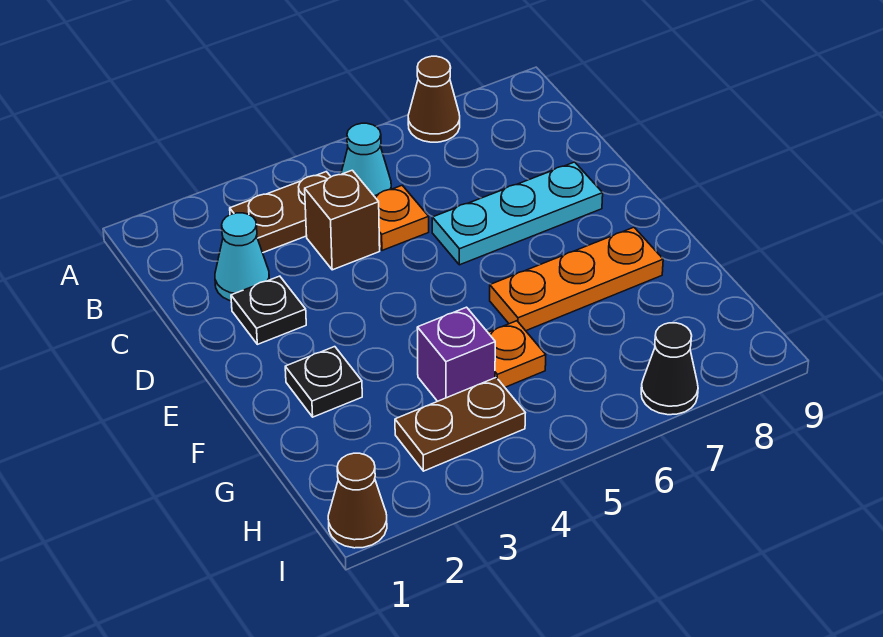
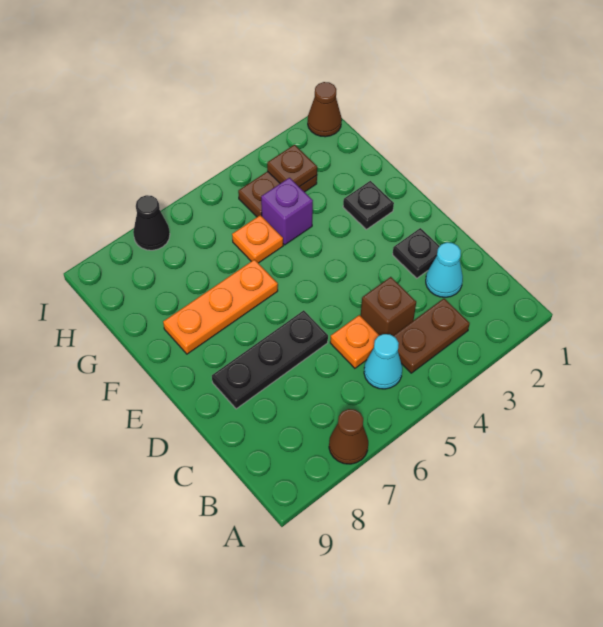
cyan 1x3 plate [432,162,603,265] -> black 1x3 plate [212,310,328,409]
none -> brown 1x1 plate [267,145,317,187]

